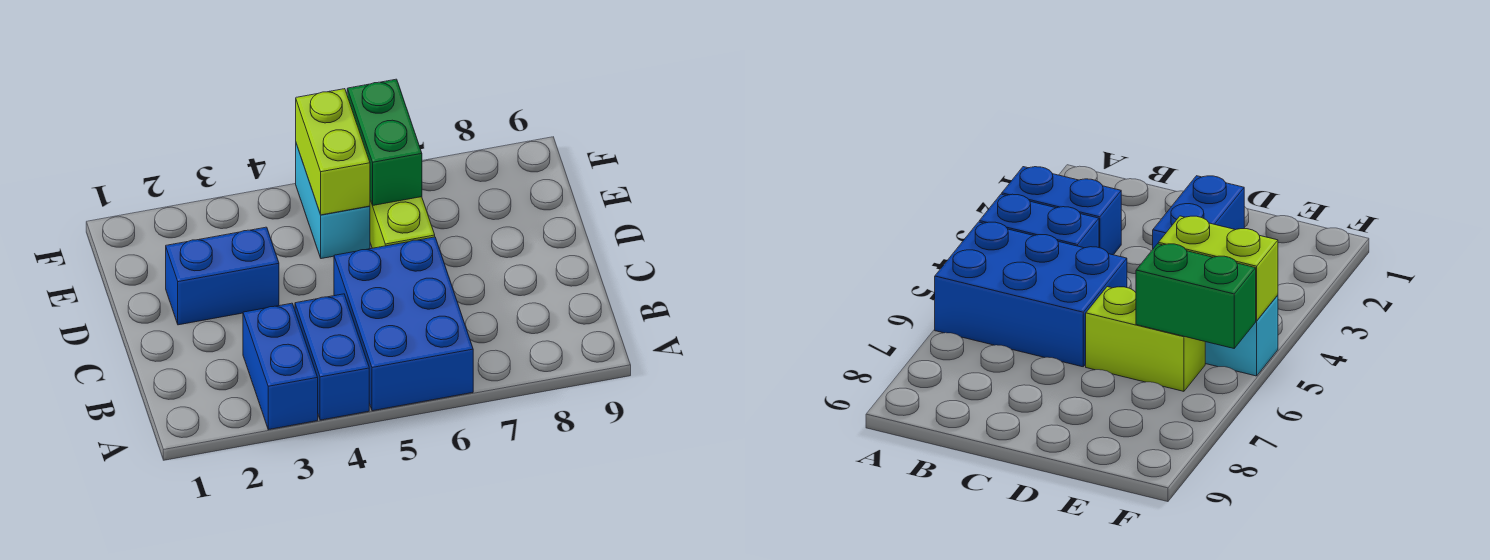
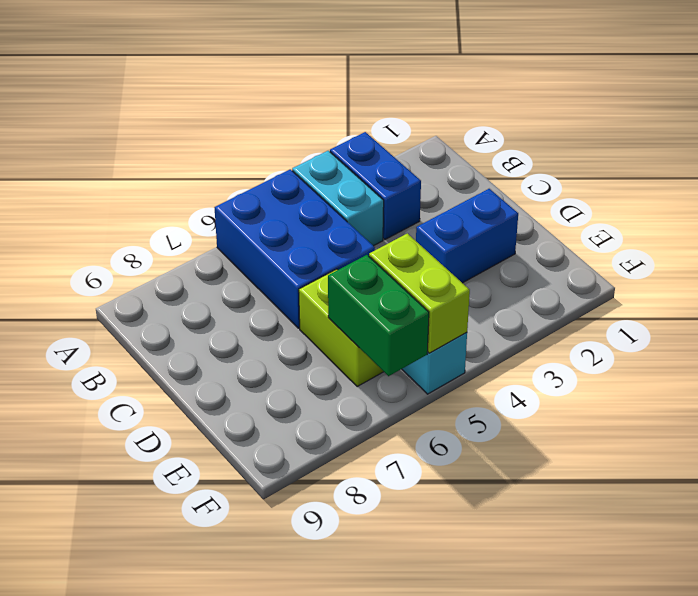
blue 1x2 brick [295,294,369,420] -> cyan 1x2 brick [292,151,384,246]

